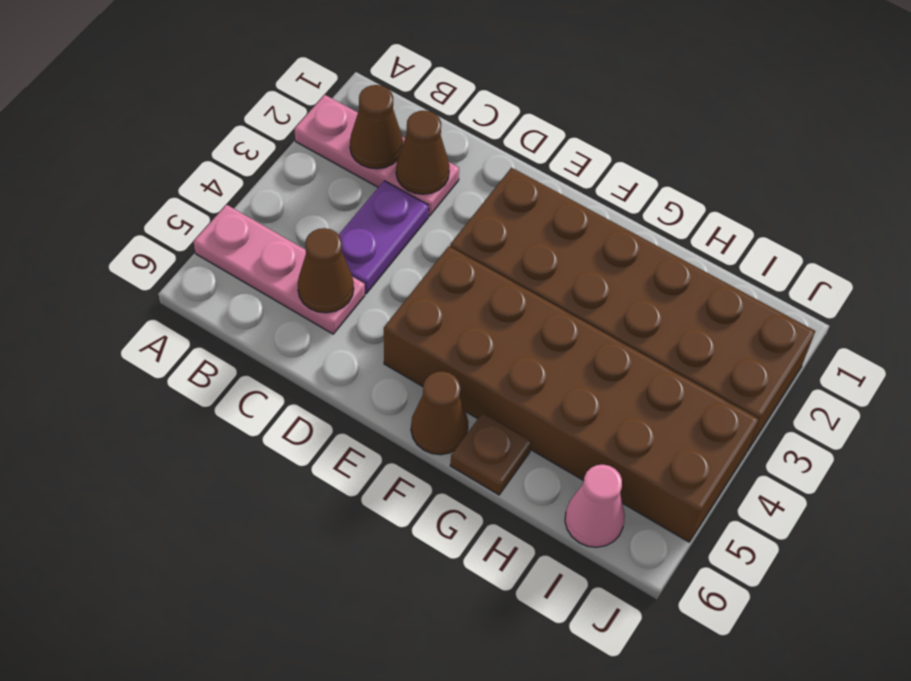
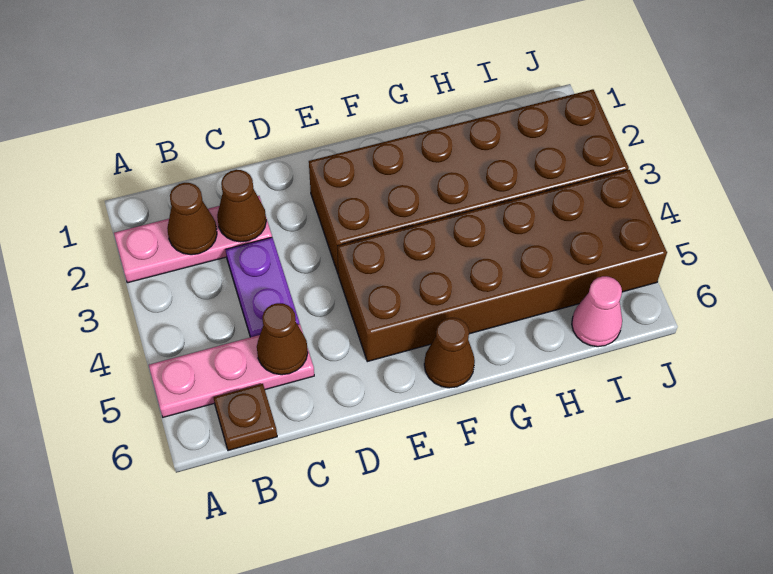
brown 1x1 plate [450,413,531,495] -> brown 1x1 plate moved to [213,384,277,451]

